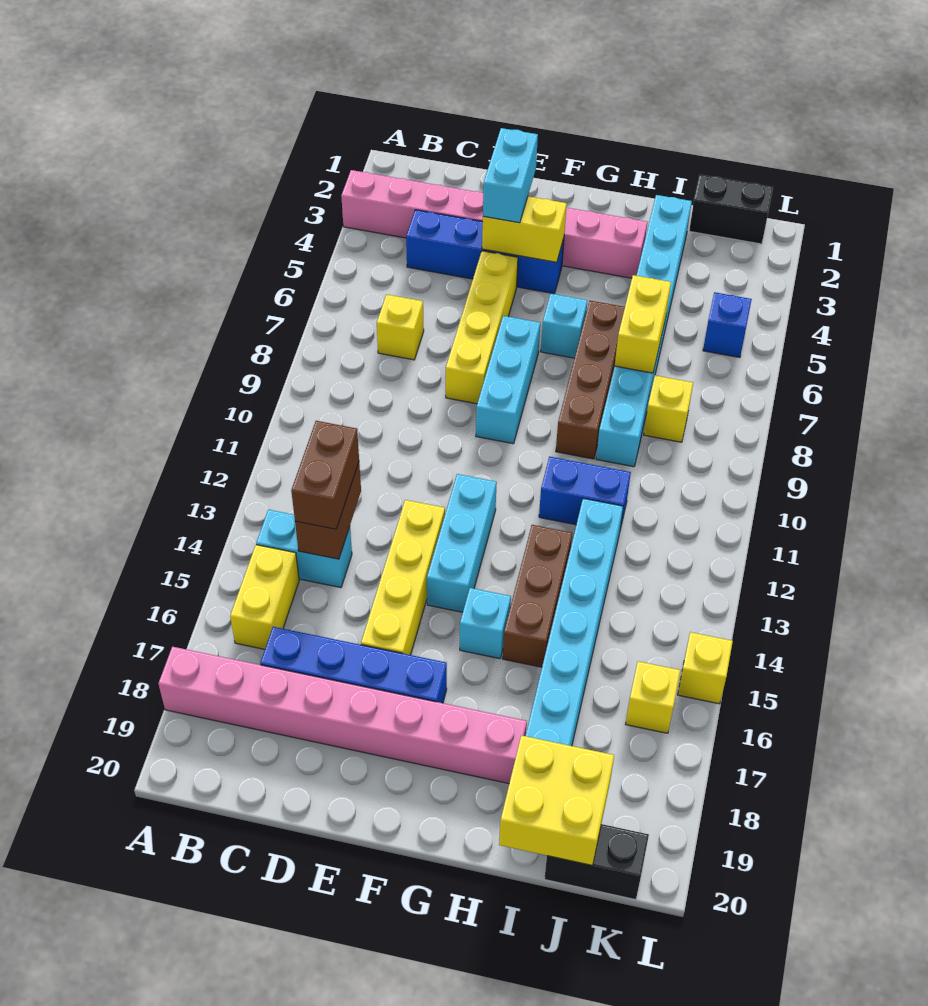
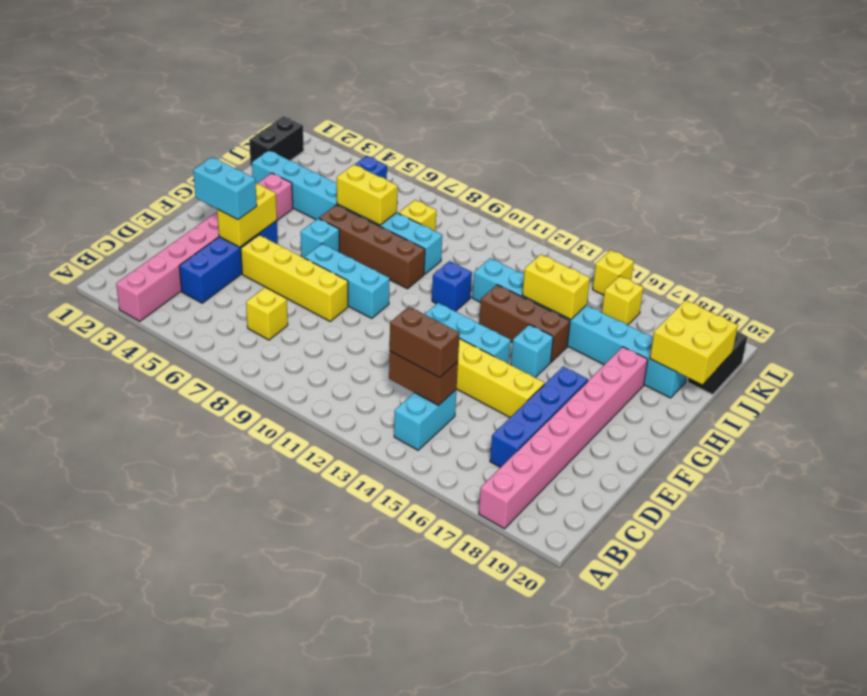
yellow 1x2 brick [230,545,299,649] -> yellow 1x2 brick moved to [522,254,590,320]
blue 1x2 brick [539,457,631,529] -> blue 1x1 brick [432,261,472,311]

